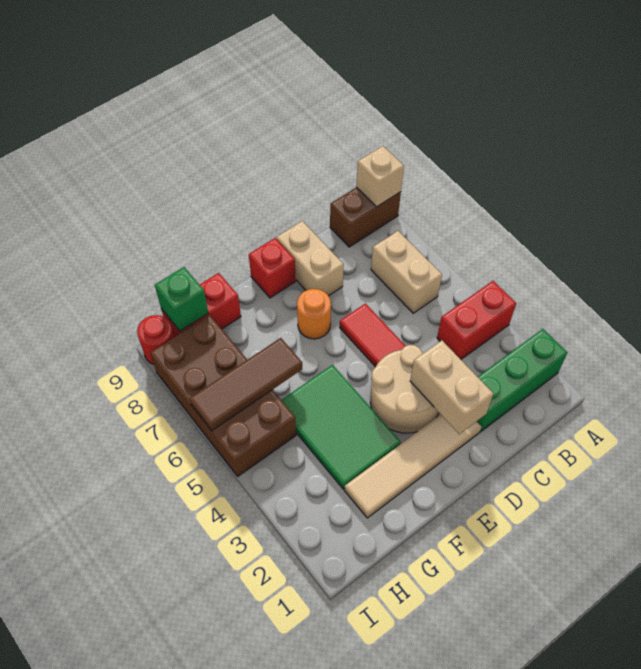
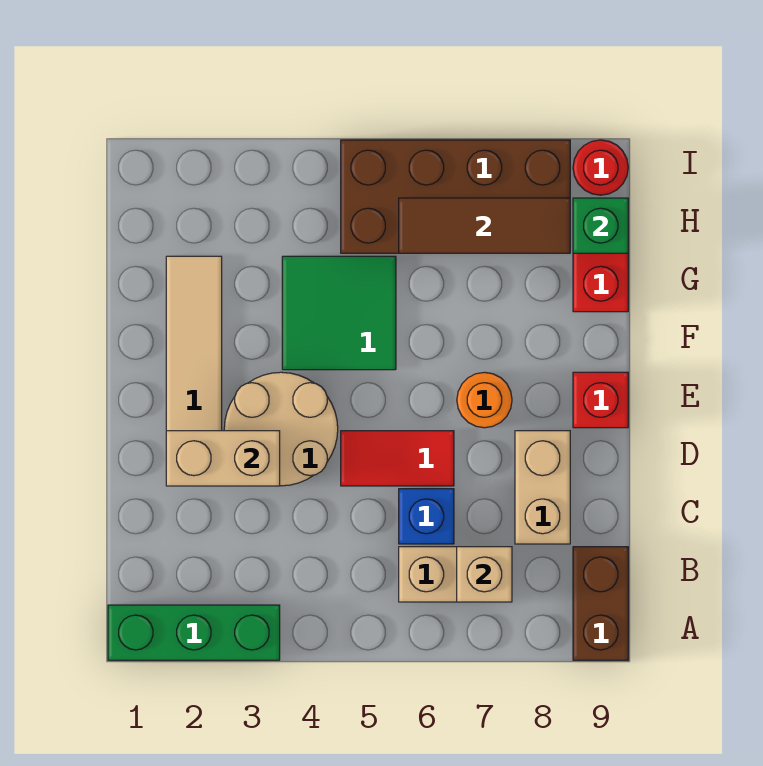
green 1x3 brick [477,329,568,431] -> green 1x3 brick turned to [108,605,280,660]
red 1x2 brick [437,281,516,359] -> none
tan 1x1 brick [356,146,404,207] -> tan 1x1 brick moved to [457,547,512,602]
none -> blue 1x1 brick [399,489,454,544]
tan 1x2 brick [276,221,344,296] -> tan 1x2 brick turned to [515,431,570,544]
green 2x3 tile [281,365,401,489] -> green 2x2 tile [282,256,396,370]
brown 1x3 tile [190,338,302,431] -> brown 1x3 tile turned to [399,198,570,253]

